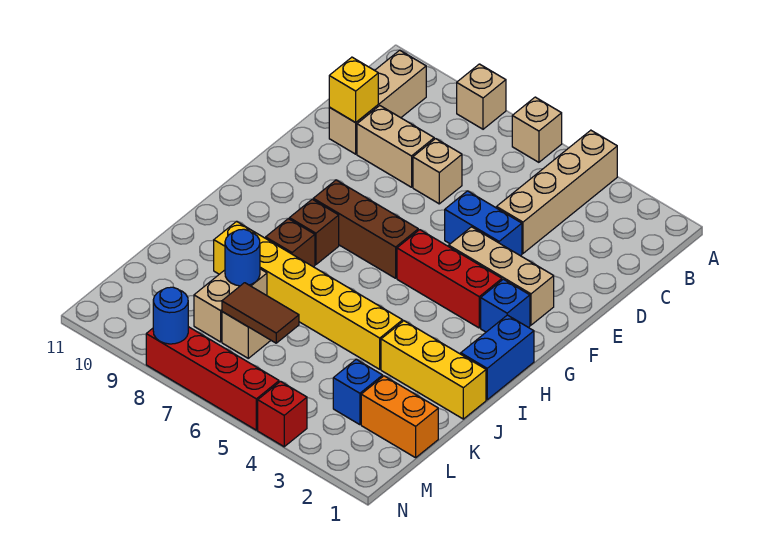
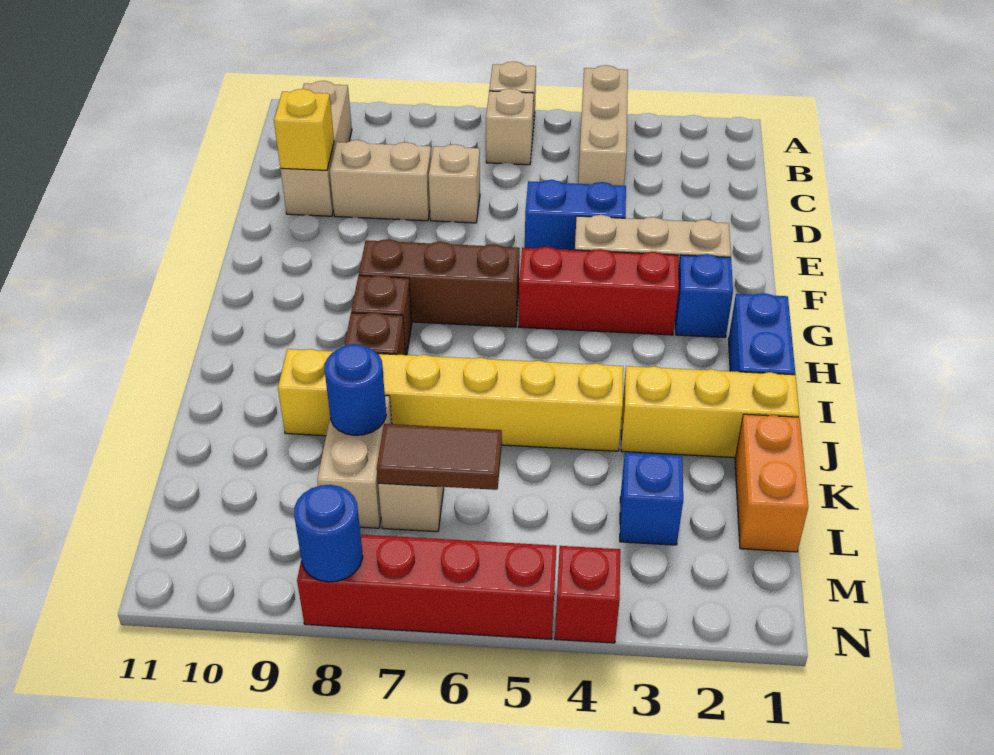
tan 1x4 brick [496,130,617,253] -> tan 1x3 brick [578,65,628,186]
tan 1x1 brick [457,64,506,129] -> tan 1x1 brick moved to [486,89,534,165]
orange 1x2 brick [361,376,438,458] -> orange 1x2 brick turned to [735,414,808,552]

